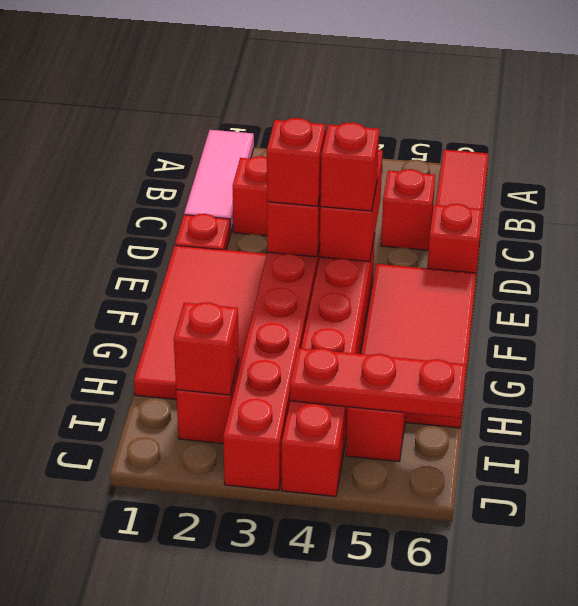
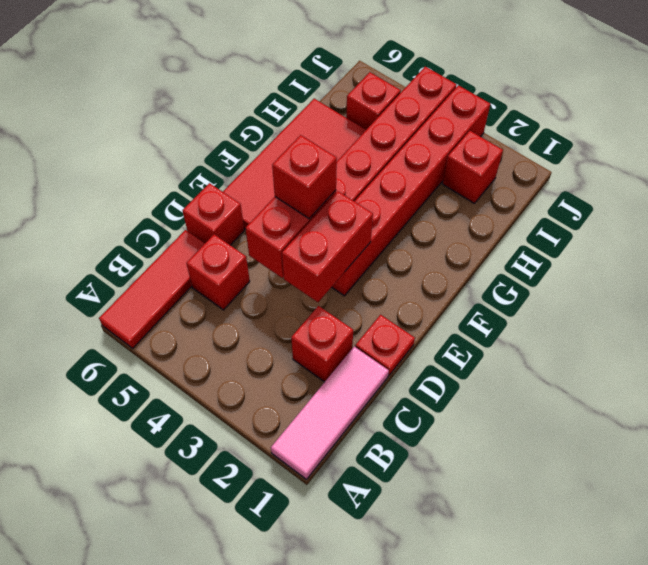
red 2x4 tile [134,245,267,400] -> none
red 1x1 brick [267,118,325,206] -> none
red 1x1 brick [174,302,239,395] -> none
red 1x3 plate [290,348,466,418] -> none

